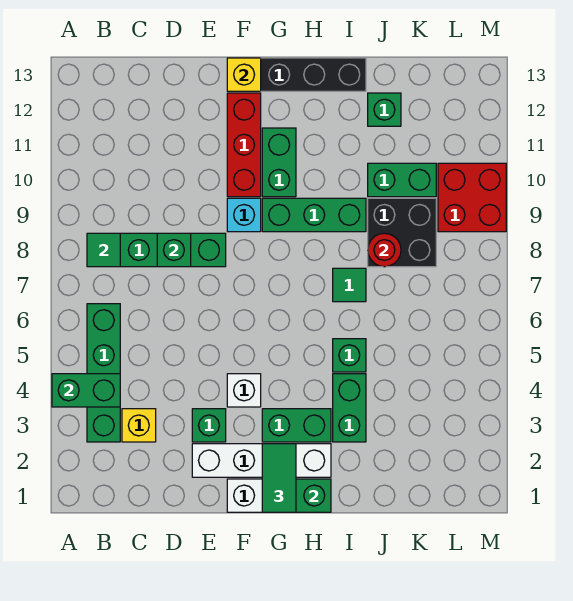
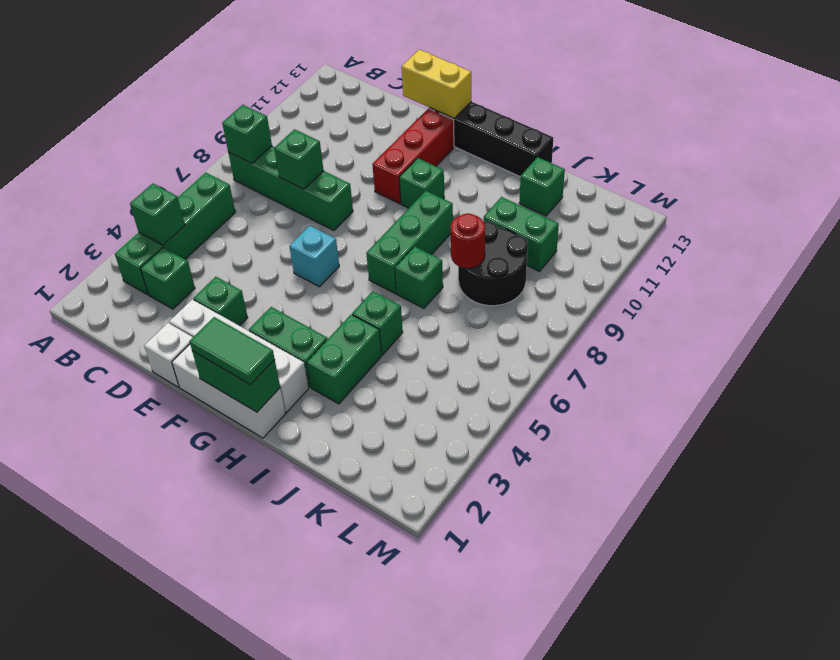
green 1x2 brick [52,374,120,407] -> green 1x1 brick [130,183,185,245]
green 1x1 tile [87,233,120,267] -> green 1x1 brick [222,105,272,164]
yellow 1x1 brick [122,409,156,442] -> green 1x1 brick [140,248,195,309]
white 1x1 brick [227,374,261,407] -> white 1x1 brick moved to [144,323,193,387]
cyan 1x1 brick [227,198,261,232] -> cyan 1x1 brick moved to [289,226,339,287]
yellow 1x1 brick [227,58,261,91] -> yellow 1x2 brick [402,50,471,118]
green 1x2 tile [262,444,296,512] -> green 1x2 tile turned to [190,317,275,384]
green 1x3 brick [262,198,366,232] -> green 1x3 brick turned to [366,191,453,294]
green 1x2 brick [262,128,296,197] -> green 1x1 brick [399,158,444,208]
green 1x1 tile [333,268,366,302] -> green 1x1 brick [395,246,443,308]
black 2x2 brick [368,198,436,267] -> black 2x2 round brick [458,222,528,306]
red 2x2 brick [438,163,506,232] -> none

